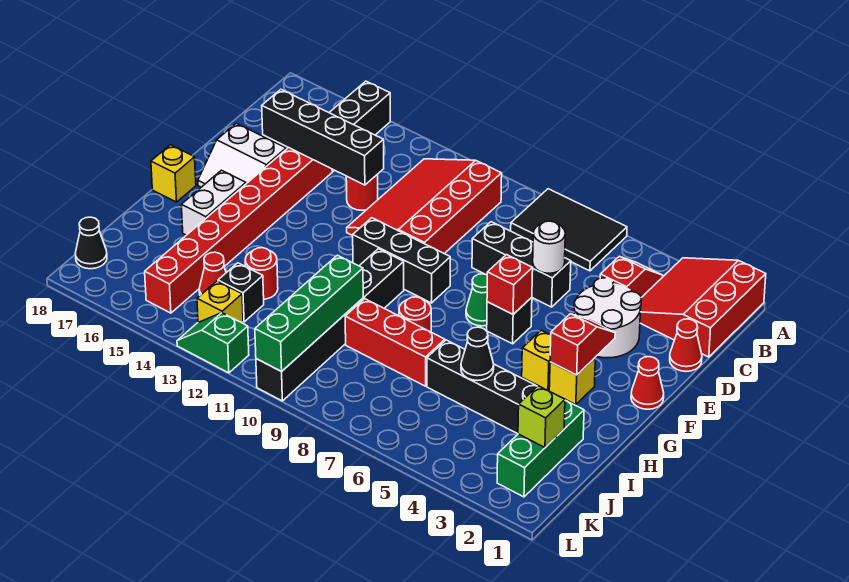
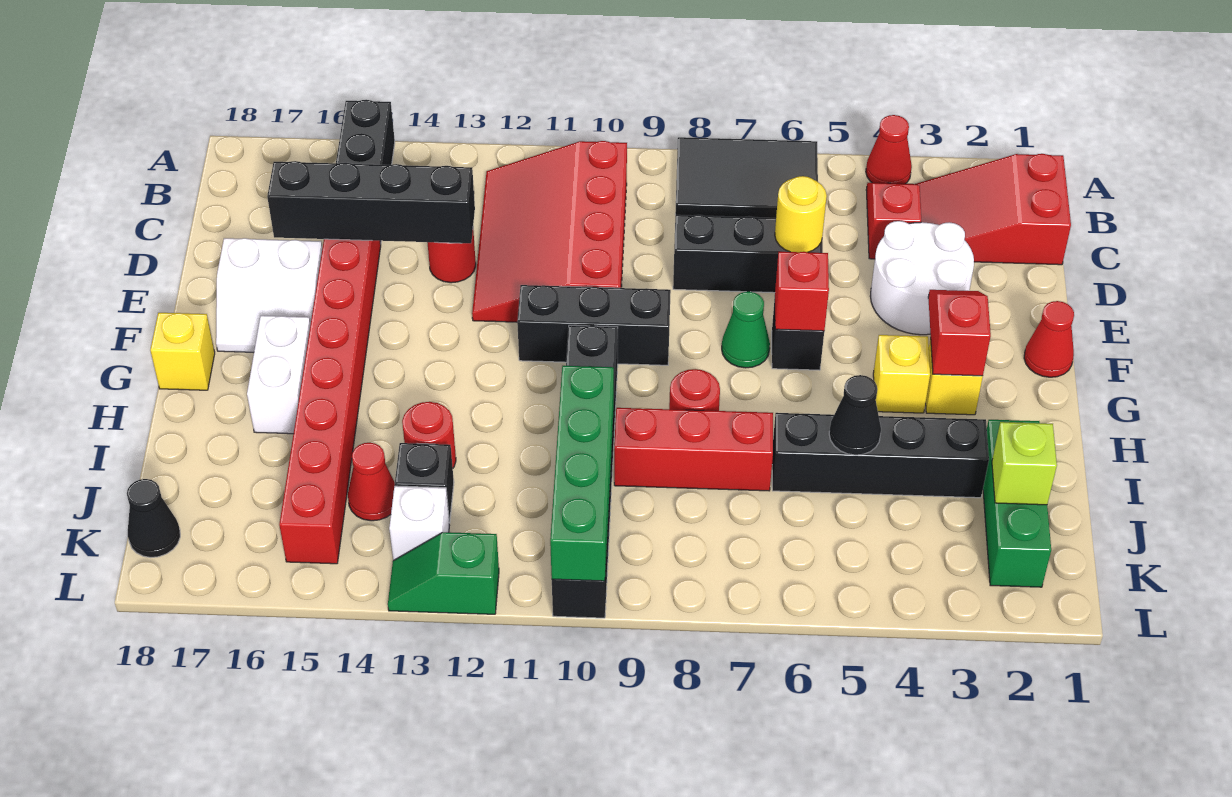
red 3x3 slope [640,258,766,357] -> red 2x3 slope [915,154,1071,265]
red 1x1 cone [670,319,702,371] -> red 1x1 cone moved to [866,115,912,184]
white 1x1 round brick [533,221,565,273] -> yellow 1x1 round brick [775,176,827,252]
yellow 1x1 brick [197,281,243,323] -> white 1x1 brick [389,486,449,560]

